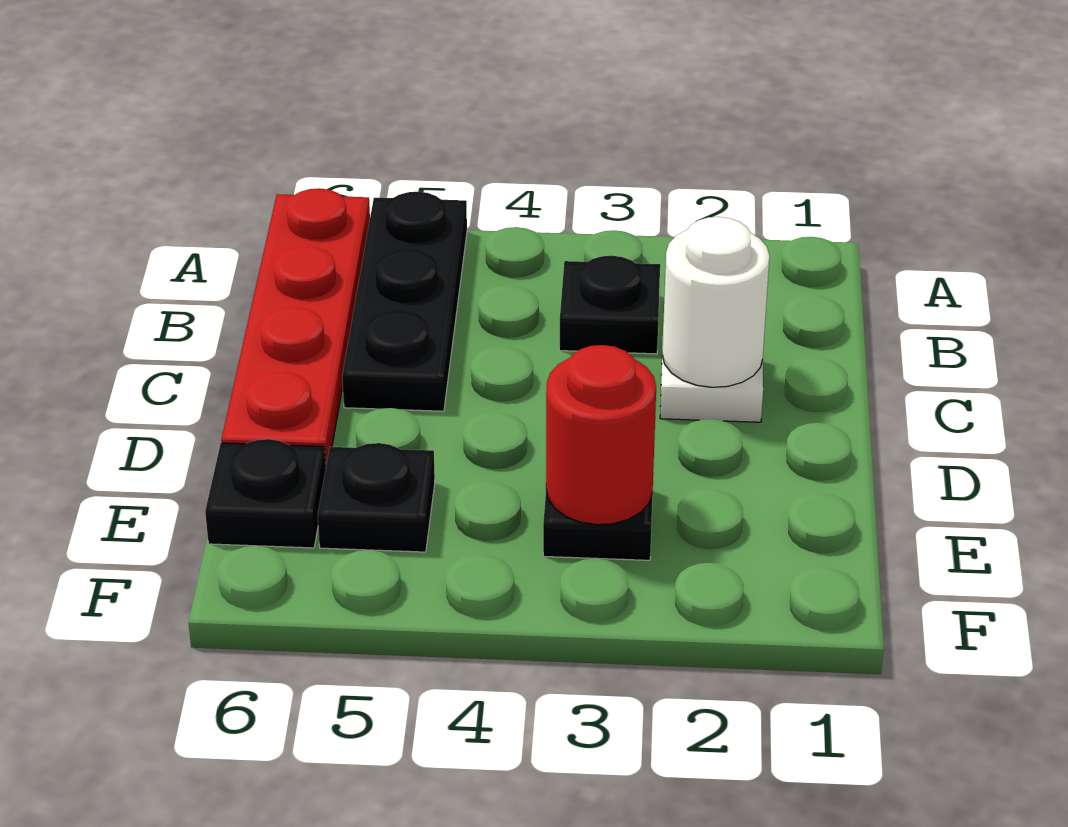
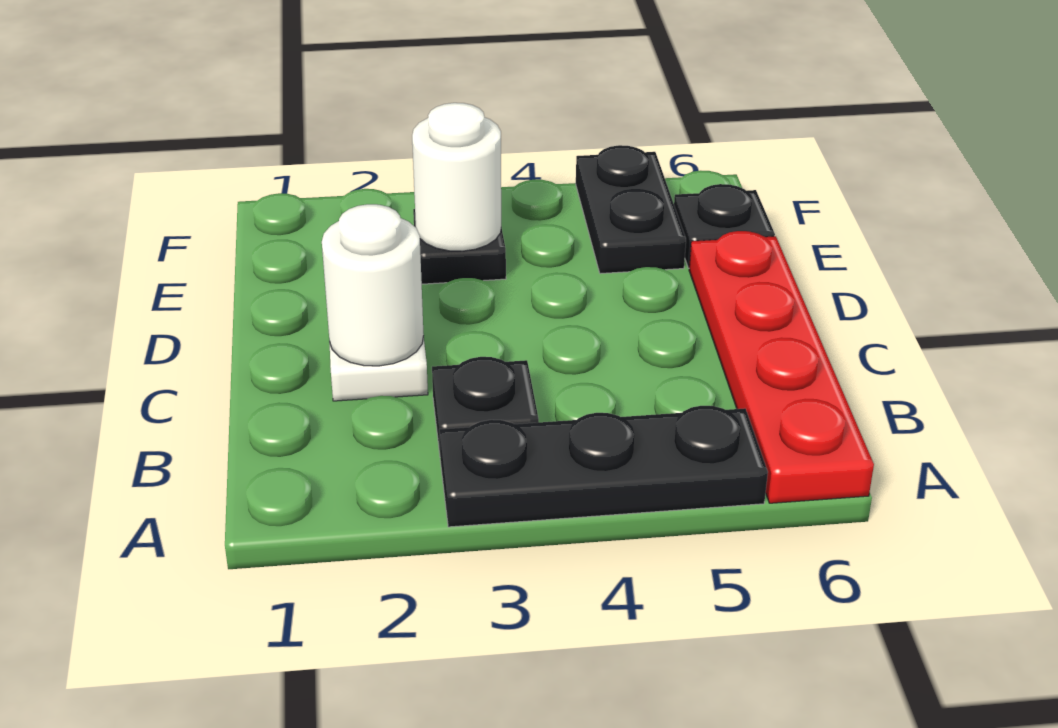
black 1x3 plate [342,192,467,411] -> black 1x3 plate turned to [439,406,768,527]
red 1x1 round brick [546,345,656,525] -> white 1x1 round brick [412,103,501,251]
black 1x1 plate [318,443,435,552] -> black 1x2 plate [576,145,686,274]

